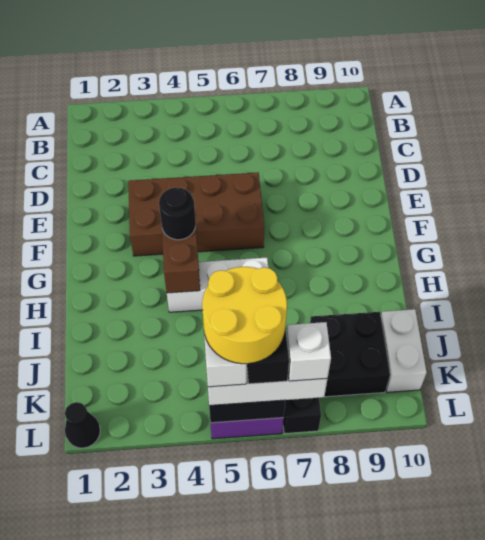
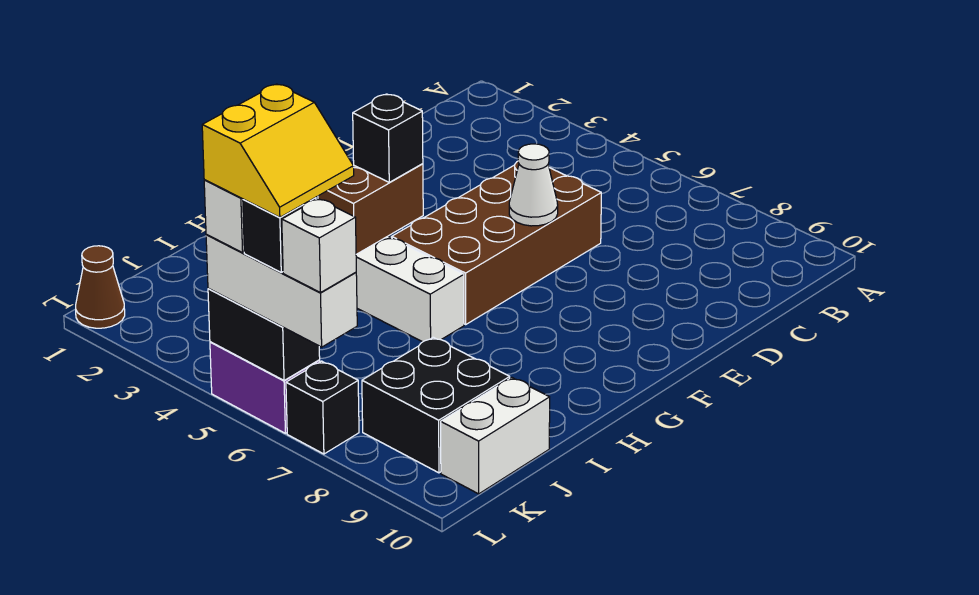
brown 2x4 brick [128,172,264,256] -> brown 2x4 brick turned to [392,161,601,324]
none -> white 1x1 cone [509,144,558,226]
black 1x1 round brick [159,187,196,240] -> black 1x1 brick [353,94,423,182]
yellow 2x2 round brick [202,267,287,364] -> yellow 2x2 slope [202,84,354,217]
black 1x1 cone [65,402,100,448] -> brown 1x1 cone [76,246,125,328]

